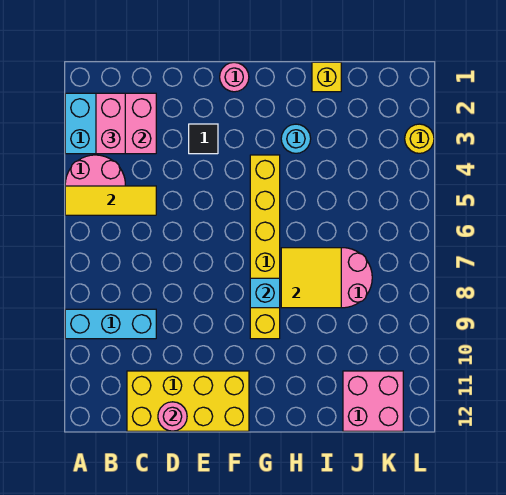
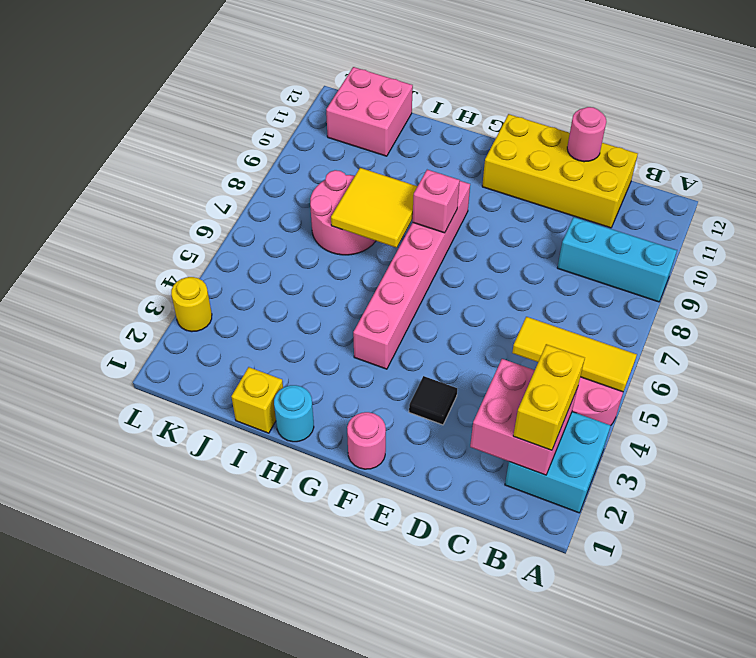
pink 1x2 brick [96,93,125,154] -> yellow 1x2 brick [513,344,585,450]
yellow 1x6 brick [250,155,280,339] -> pink 1x6 brick [353,181,470,369]
cyan 1x1 brick [250,278,280,308] -> pink 1x1 brick [413,170,460,233]
cyan 1x1 round brick [281,124,311,153] -> cyan 1x1 round brick moved to [274,385,314,442]

